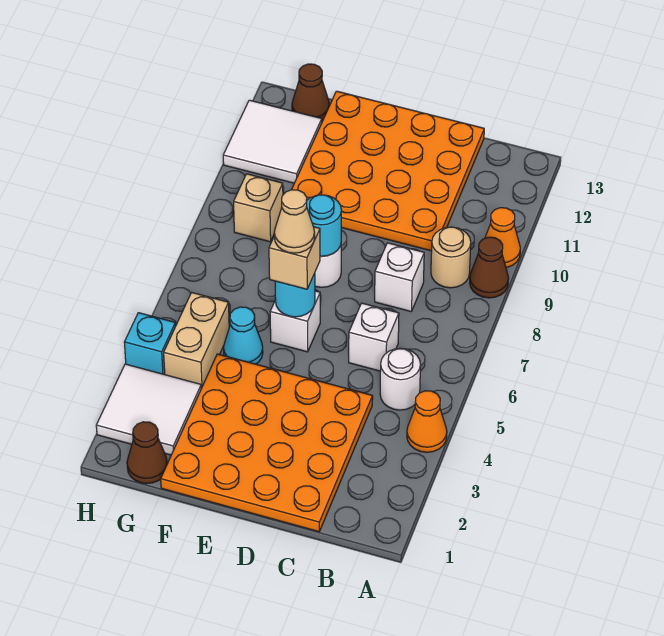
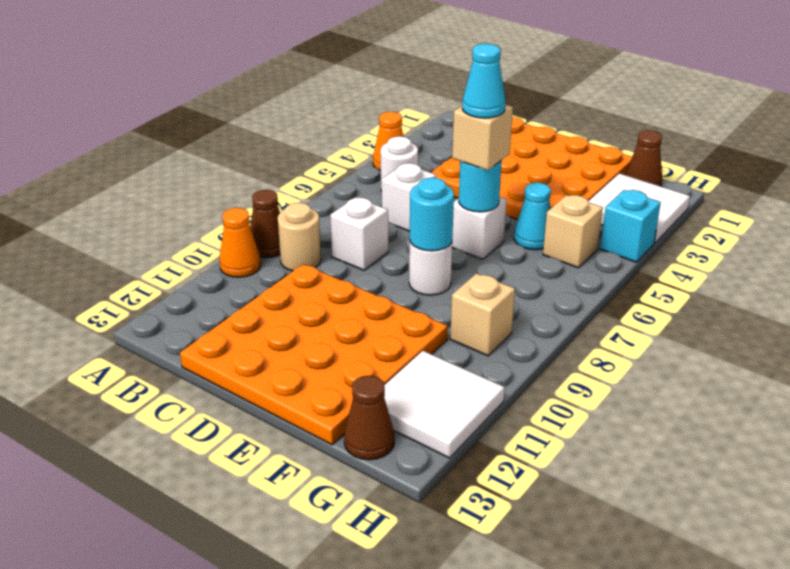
tan 1x1 cone [274,190,315,253] -> cyan 1x1 cone [462,44,506,118]
tan 1x2 brick [164,293,229,388] -> tan 1x1 brick [543,195,603,268]

